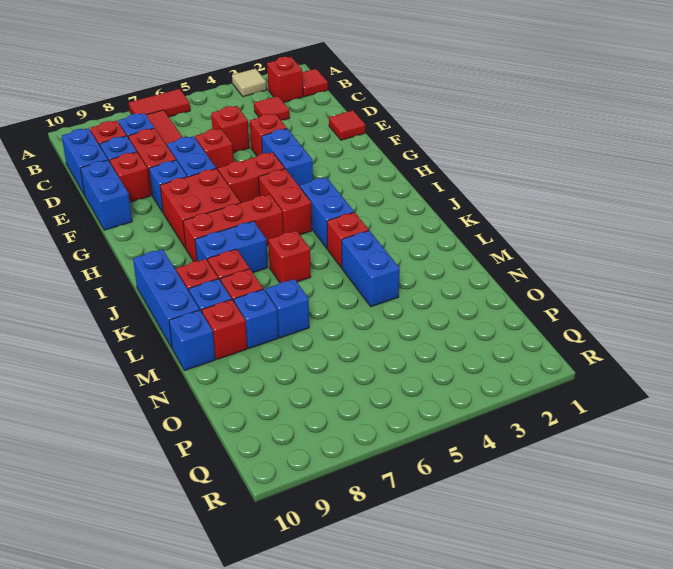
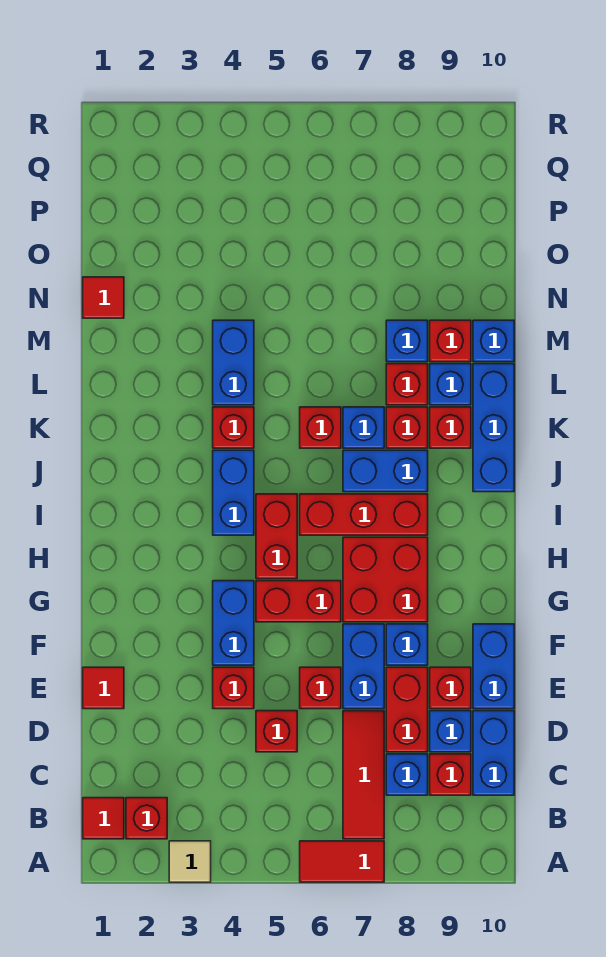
red 1x1 tile [254,96,290,120] -> red 1x1 tile moved to [83,277,124,318]
blue 1x1 brick [265,279,309,338] -> blue 1x1 brick moved to [343,407,384,448]

